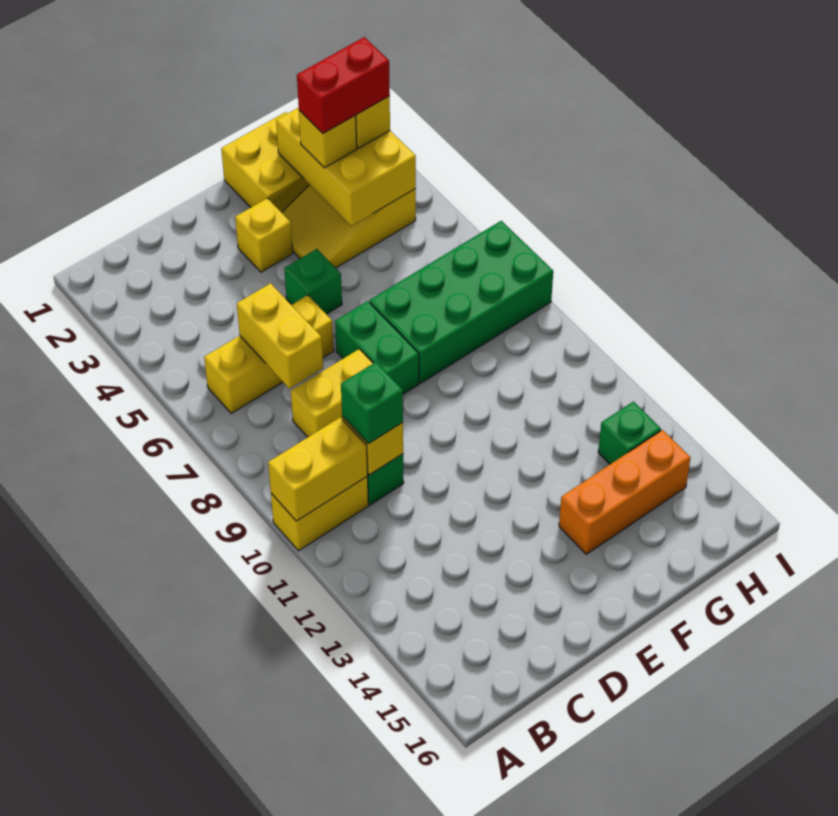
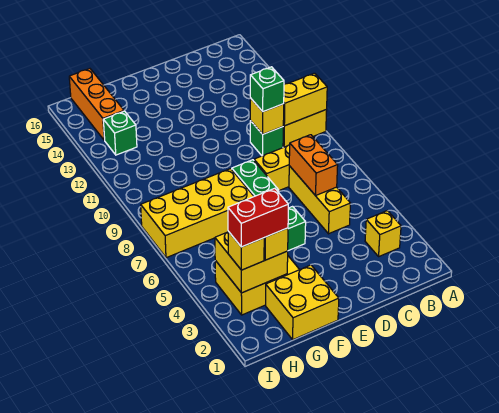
yellow 1x3 brick [204,295,334,413] -> yellow 1x3 brick turned to [289,166,350,234]
yellow 1x2 brick [237,283,323,389] -> orange 1x2 brick [289,135,338,196]
yellow 1x1 brick [235,198,293,272] -> yellow 1x1 brick moved to [365,211,401,256]
green 2x4 brick [369,221,553,383] -> yellow 2x4 brick [141,169,254,258]
orange 1x3 brick [559,430,691,554] -> orange 1x3 brick turned to [69,69,124,140]
yellow 2x3 brick [276,107,416,226] -> yellow 2x2 brick [215,232,288,293]

